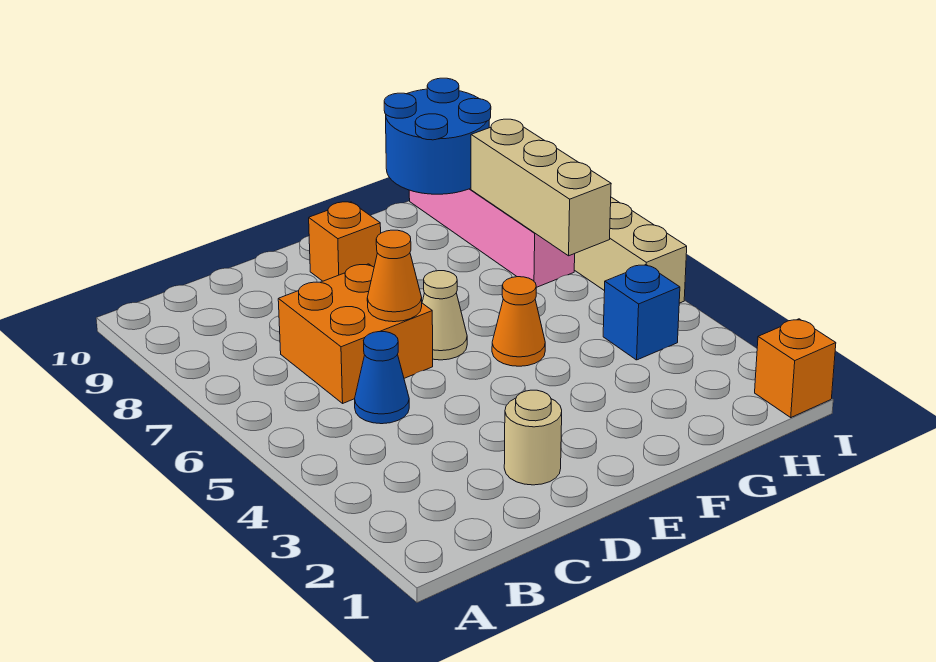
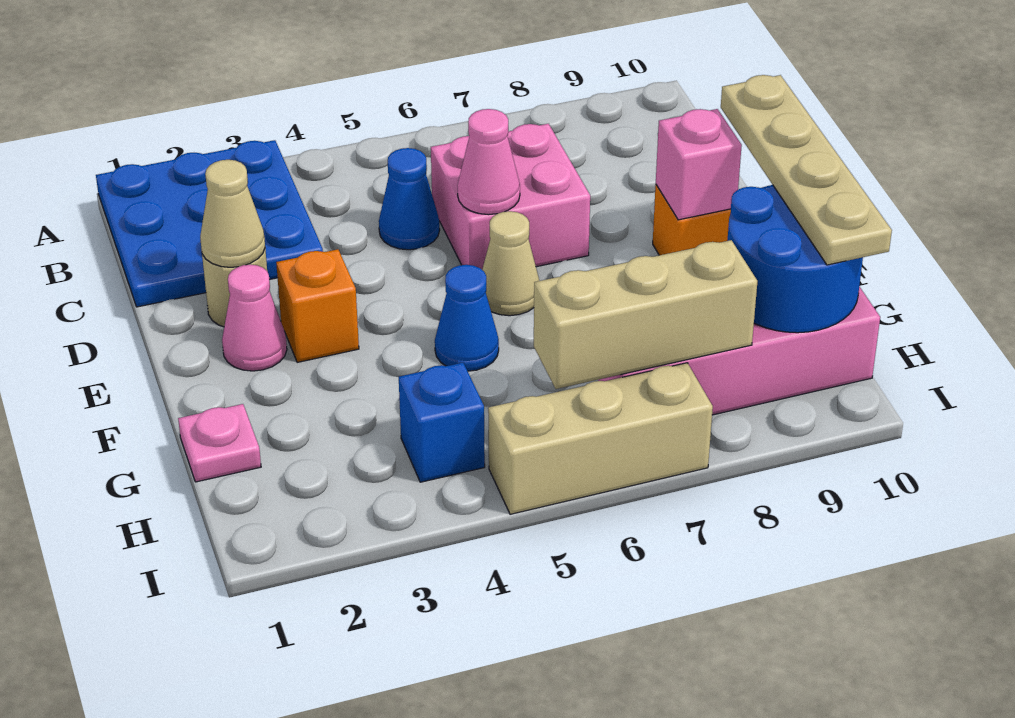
none -> blue 3x3 plate [96,140,323,307]
orange 2x2 brick [278,264,433,403] -> pink 2x2 brick [431,124,590,269]
none -> tan 1x1 cone [200,160,265,267]
orange 1x1 cone [367,230,422,322] -> pink 1x1 cone [457,109,520,215]
none -> pink 1x1 cone [222,264,287,371]
none -> pink 1x1 brick [656,109,742,220]
none -> tan 1x4 plate [721,75,892,265]
orange 1x1 cone [492,277,545,366] -> blue 1x1 cone [435,265,499,371]
none -> pink 1x1 plate [178,404,261,482]
orange 1x1 brick [755,319,836,417] -> orange 1x1 brick moved to [276,249,359,363]

